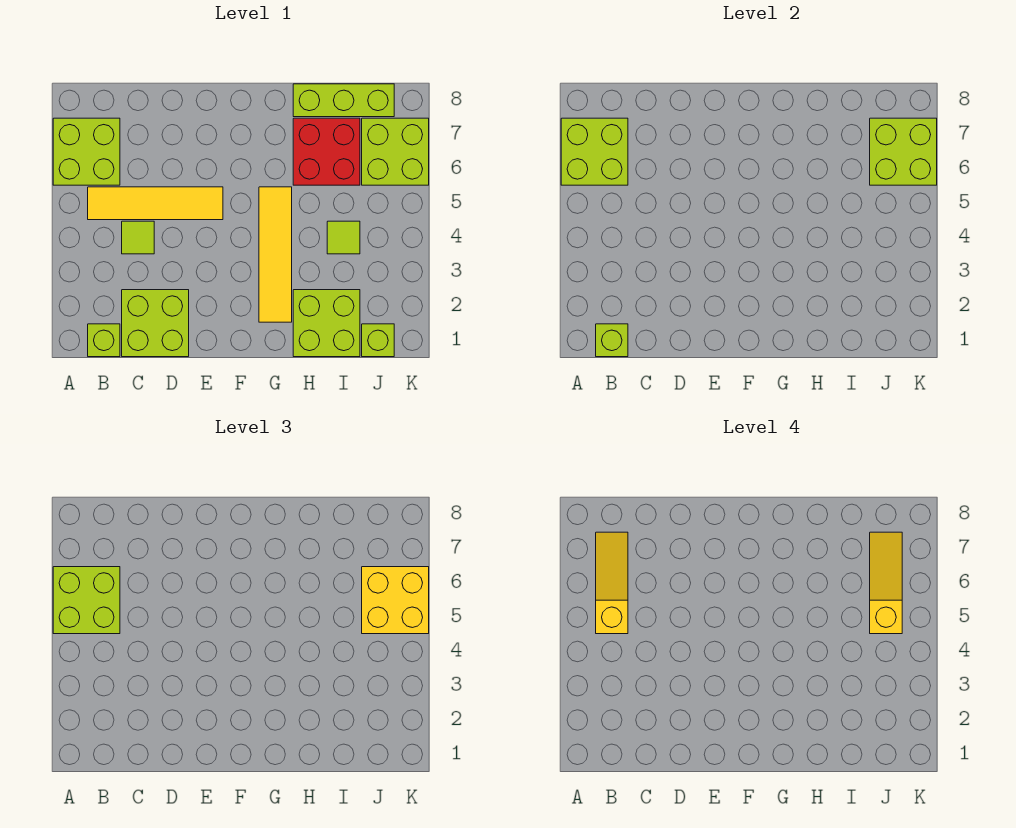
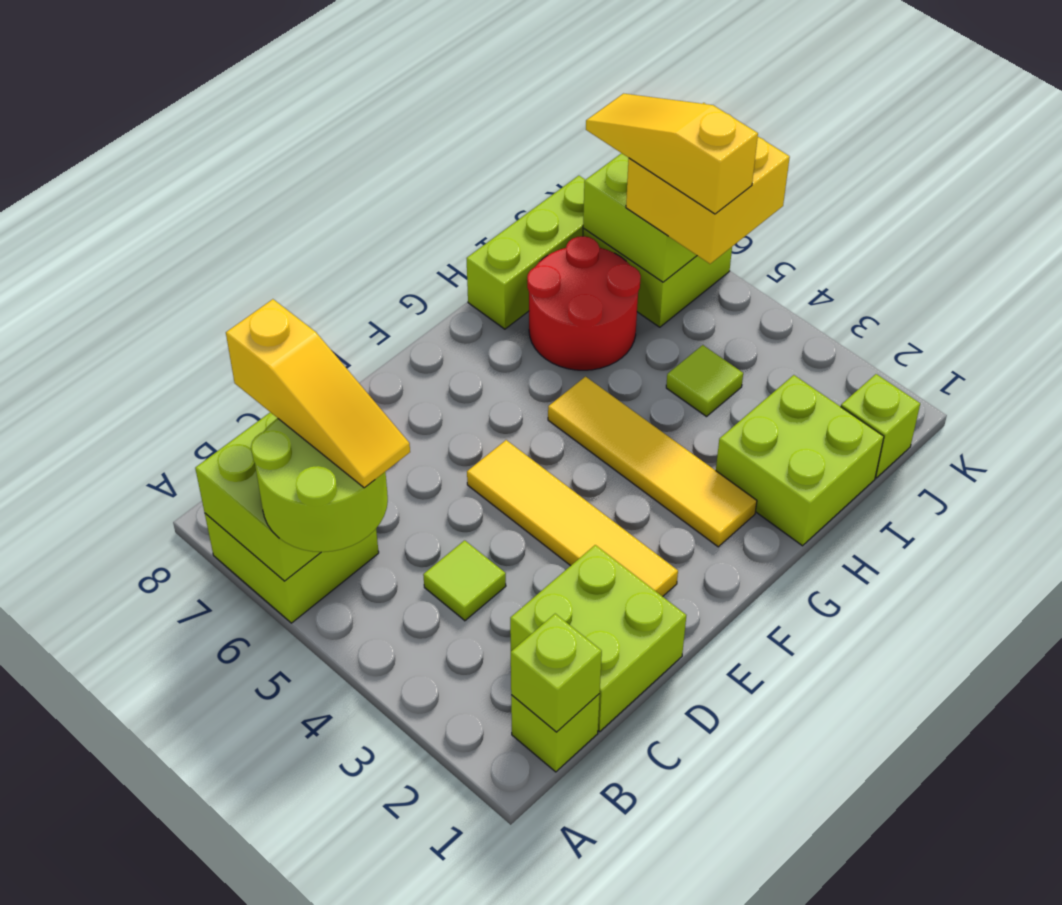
lime 2x2 brick [53,567,120,634] -> lime 2x2 round brick [251,418,388,552]
yellow 1x4 tile [88,187,223,220] -> yellow 1x4 tile turned to [467,440,678,597]
yellow 1x3 slope [596,532,628,634] -> yellow 1x3 slope turned to [226,299,410,488]
red 2x2 brick [293,118,360,185] -> red 2x2 round brick [527,236,641,370]

